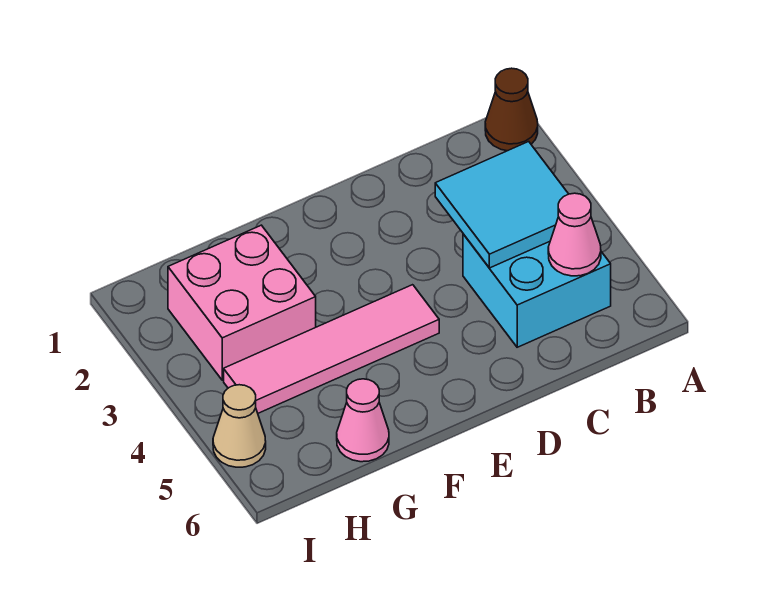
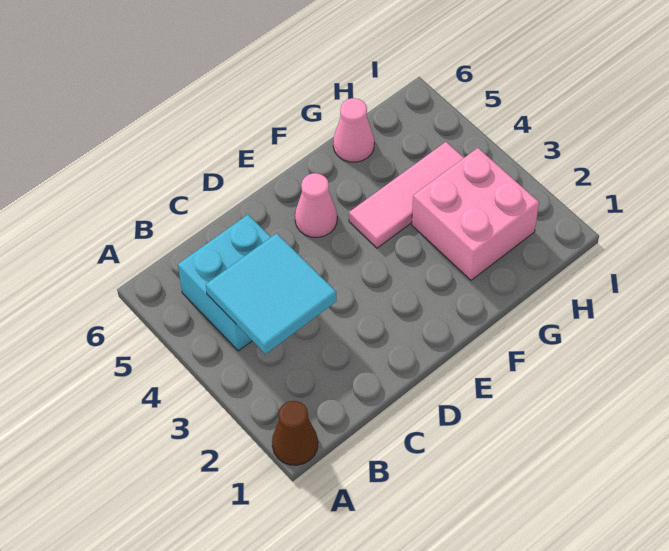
pink 1x1 cone [548,193,601,276] -> pink 1x1 cone moved to [295,173,337,237]
pink 1x4 tile [224,285,439,413] -> pink 1x3 tile [349,142,464,248]
tan 1x1 cone [213,385,266,467] -> none

